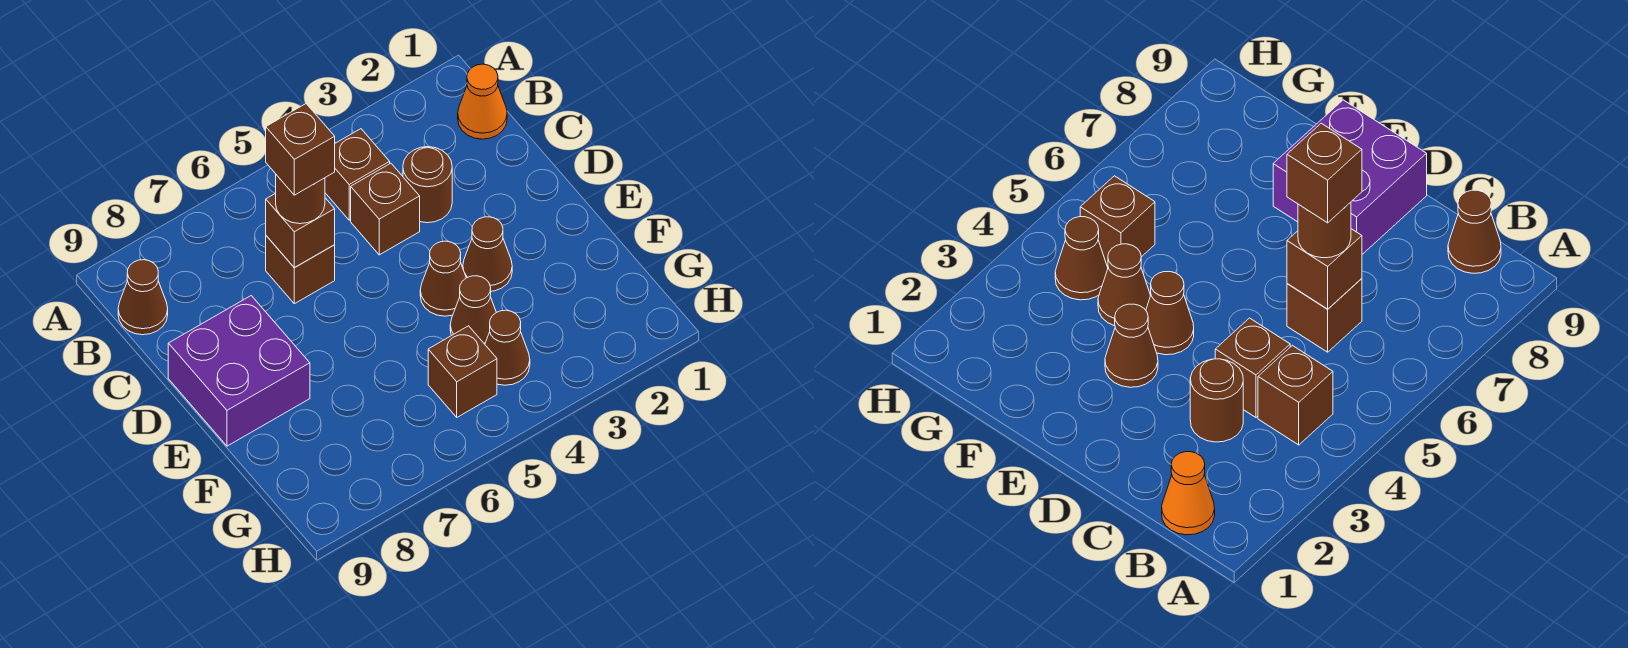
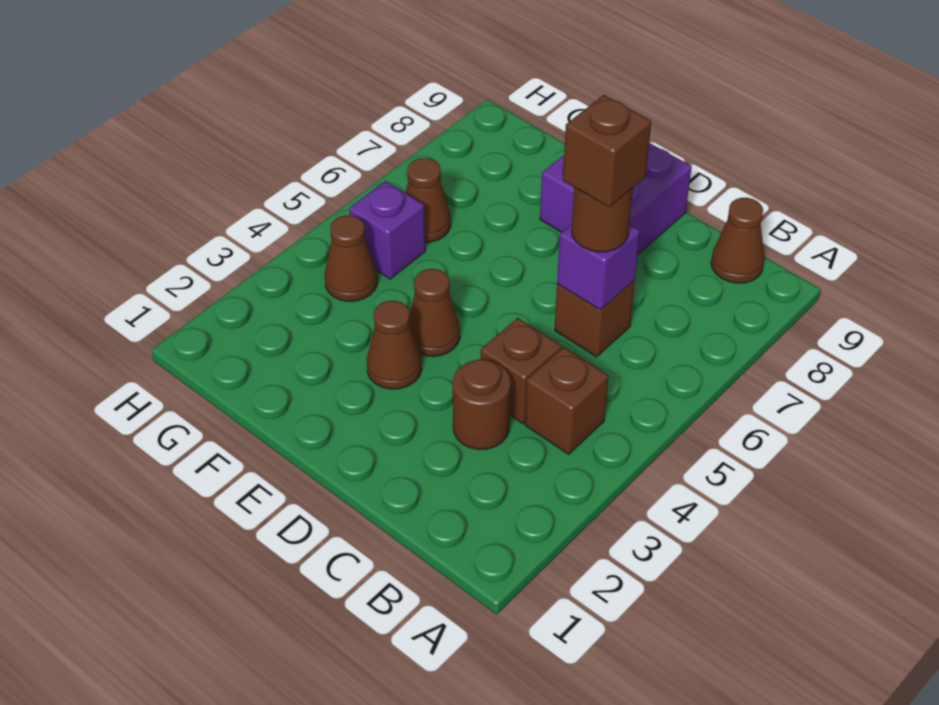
orange 1x1 cone [458,64,507,139] -> none
brown 1x1 brick [266,193,335,268] -> purple 1x1 brick [557,224,640,310]
brown 1x1 cone [450,276,496,344] -> brown 1x1 cone moved to [406,158,451,242]
brown 1x1 brick [428,326,497,417] -> purple 1x1 brick [349,181,425,279]

